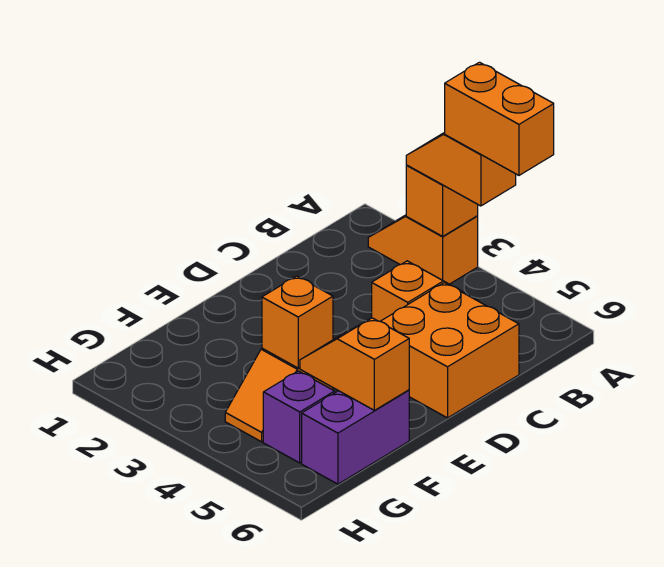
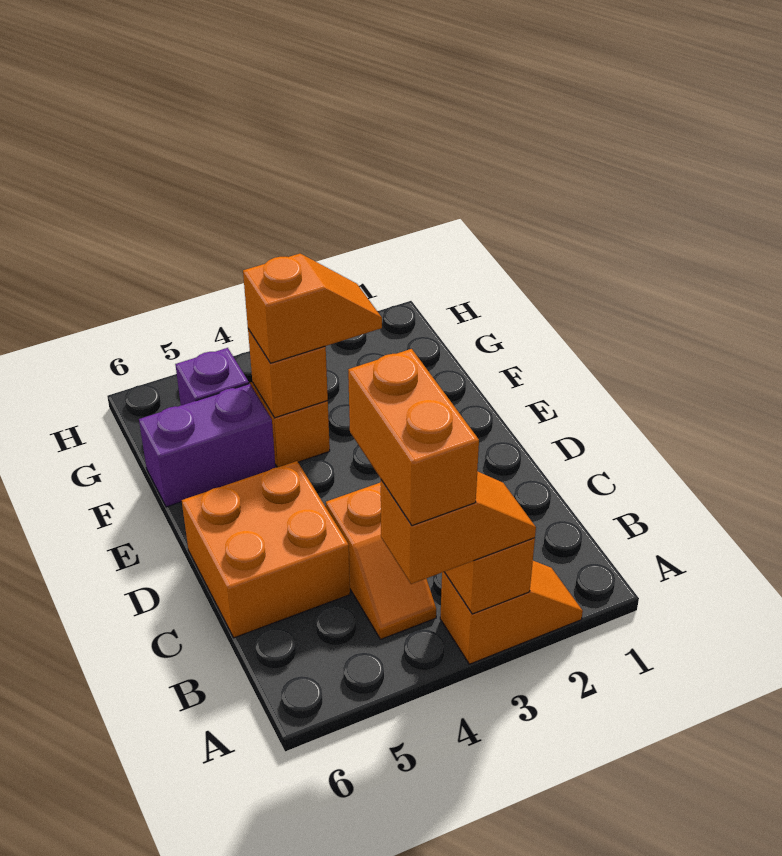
orange 1x2 brick [445,62,554,175] -> orange 1x2 brick turned to [348,349,479,526]
orange 1x2 slope [300,318,409,410] -> orange 1x2 slope moved to [243,254,382,363]
purple 1x2 brick [302,390,409,484] -> purple 1x2 brick turned to [139,384,275,507]

